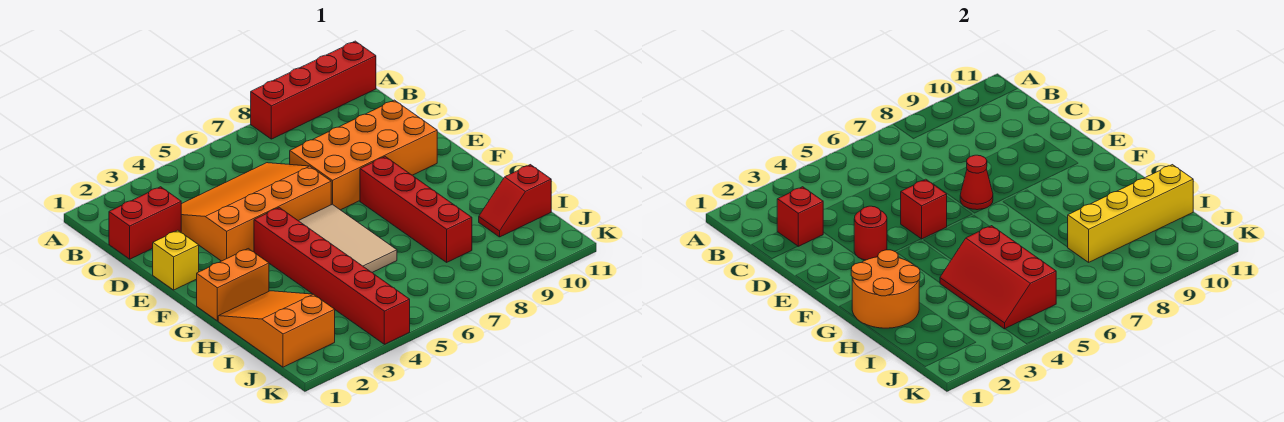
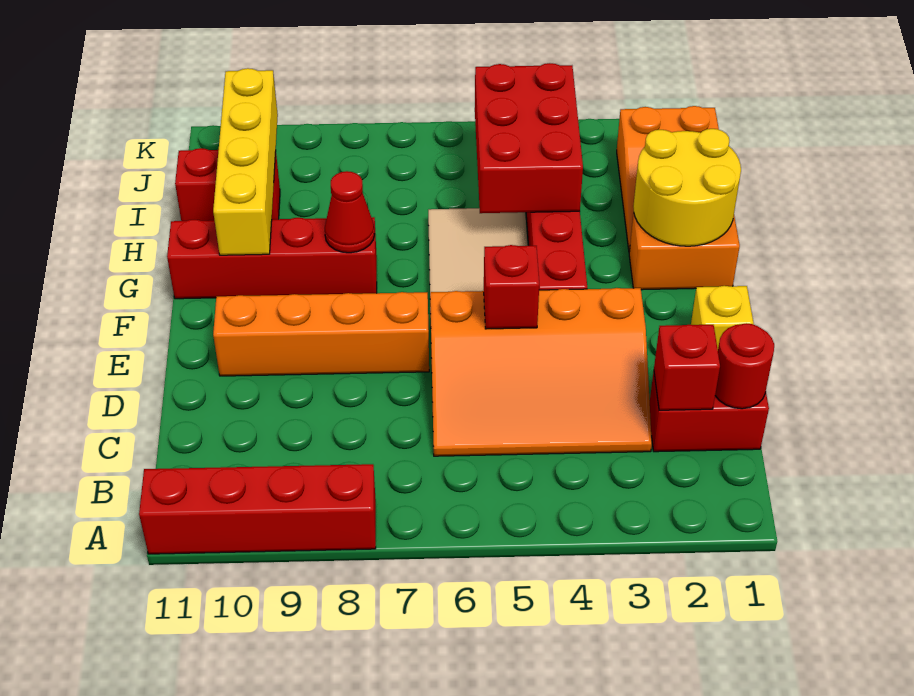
orange 2x4 brick [290,100,437,210] -> orange 1x4 brick [213,292,429,376]
red 1x1 round brick [854,206,887,260] -> red 1x1 round brick moved to [715,323,774,409]
red 1x1 cone [960,155,993,210] -> red 1x1 cone moved to [325,171,375,253]
red 1x4 brick [360,157,472,262] -> red 1x4 brick turned to [167,217,377,299]
orange 2x2 round brick [851,250,920,328] -> yellow 2x2 round brick [633,129,741,246]
red 2x3 slope [940,226,1056,329] -> red 2x3 brick [475,63,583,213]
yellow 1x4 brick [1068,165,1193,262] -> yellow 1x4 brick turned to [213,68,278,255]
red 1x2 slope [479,165,551,237] -> red 1x2 brick [175,148,280,221]

